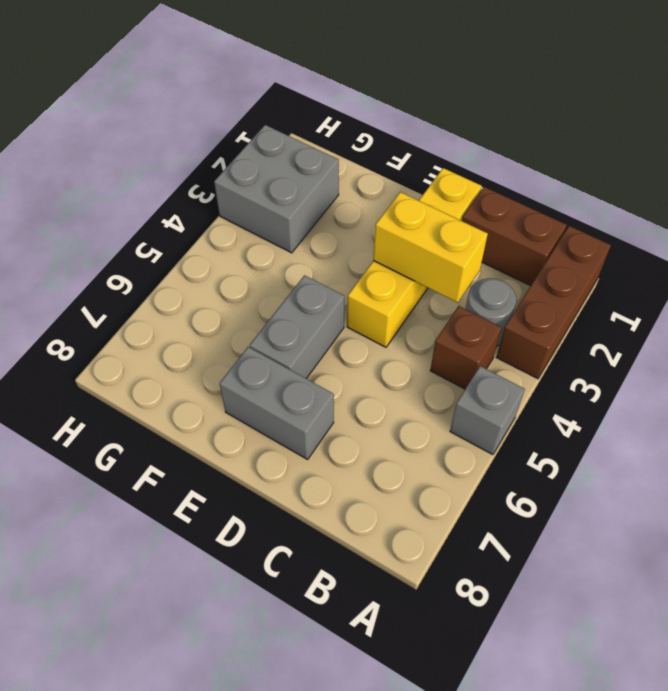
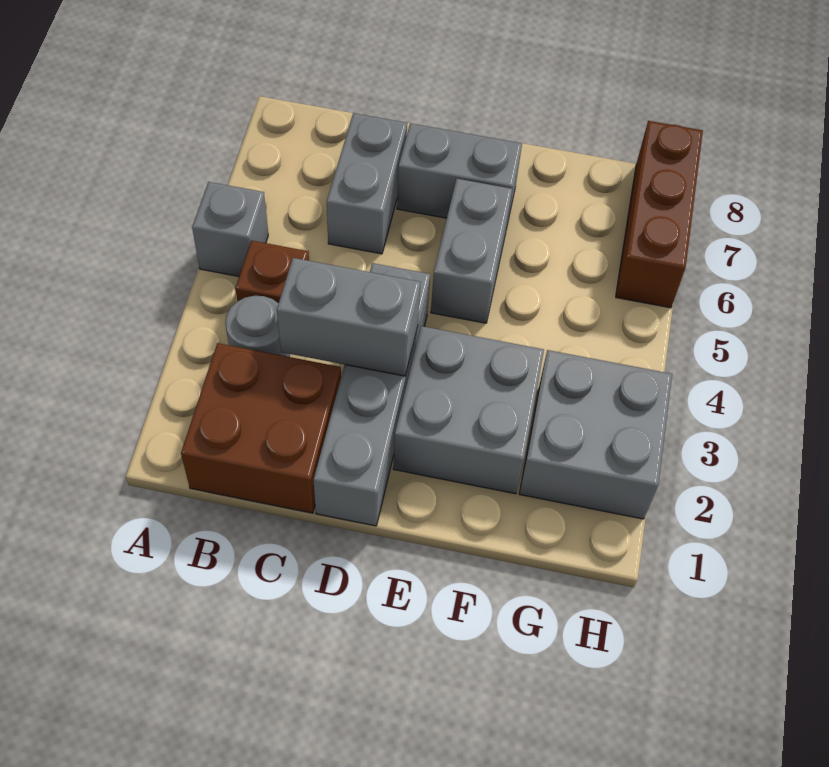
brown 1x3 brick [497,226,611,379] -> brown 1x3 brick moved to [616,121,703,308]
brown 1x2 brick [462,187,567,286] -> brown 2x2 brick [181,343,341,513]
yellow 1x2 brick [373,192,488,303] -> grey 1x2 brick [277,258,421,376]
none -> grey 1x2 brick [327,113,407,254]
yellow 1x4 brick [347,168,482,347] -> grey 1x4 brick [313,263,430,526]
none -> grey 2x2 brick [393,326,544,494]

